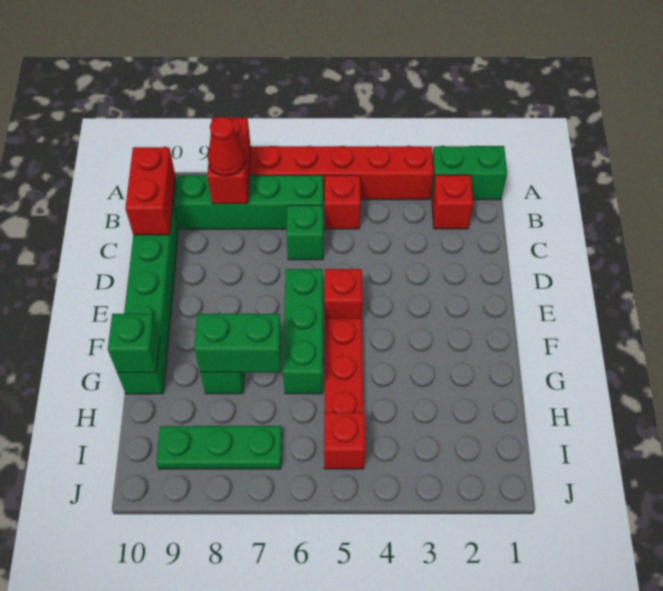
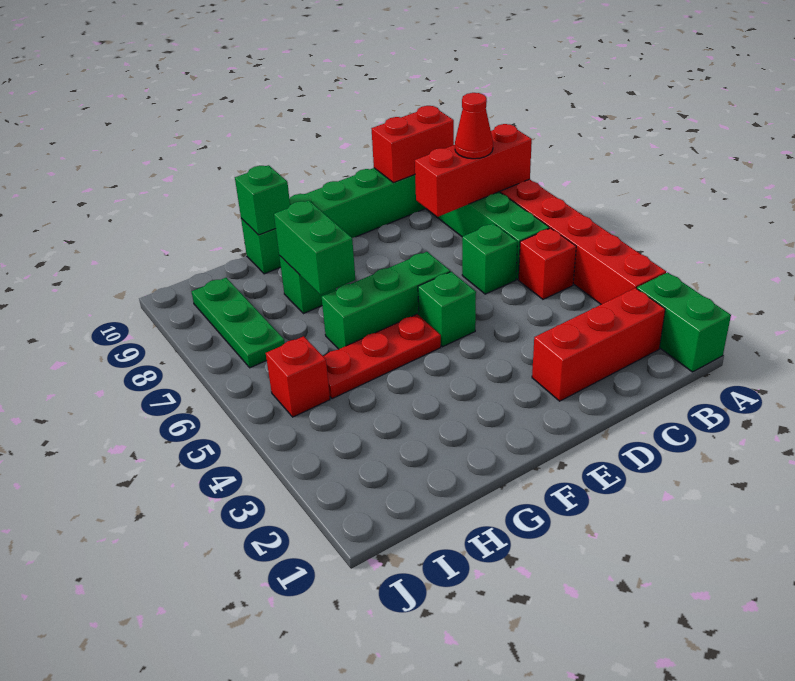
red 1x2 brick [207,118,251,204] -> red 1x3 brick [415,124,532,217]
red 1x1 brick [432,175,473,229] -> red 1x3 brick [532,288,665,401]
red 1x1 brick [325,269,362,318] -> green 1x1 brick [418,272,476,347]

